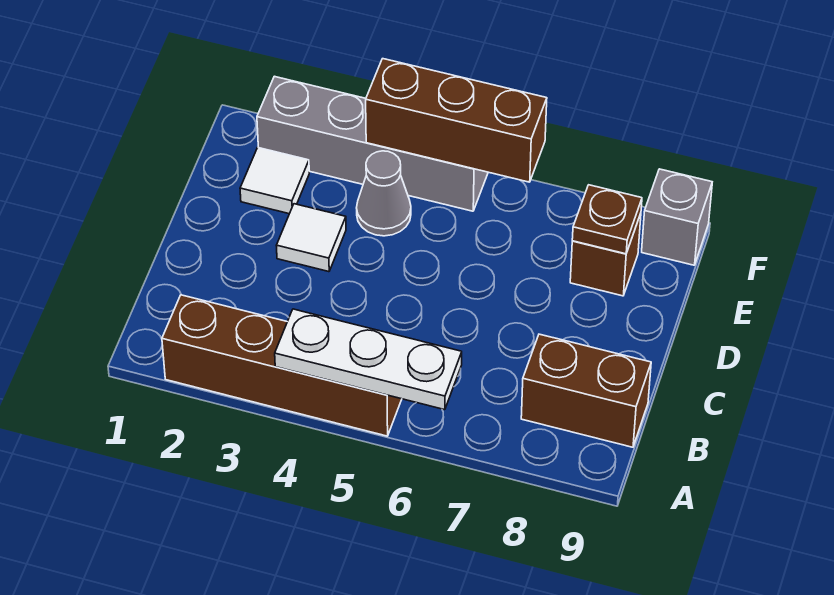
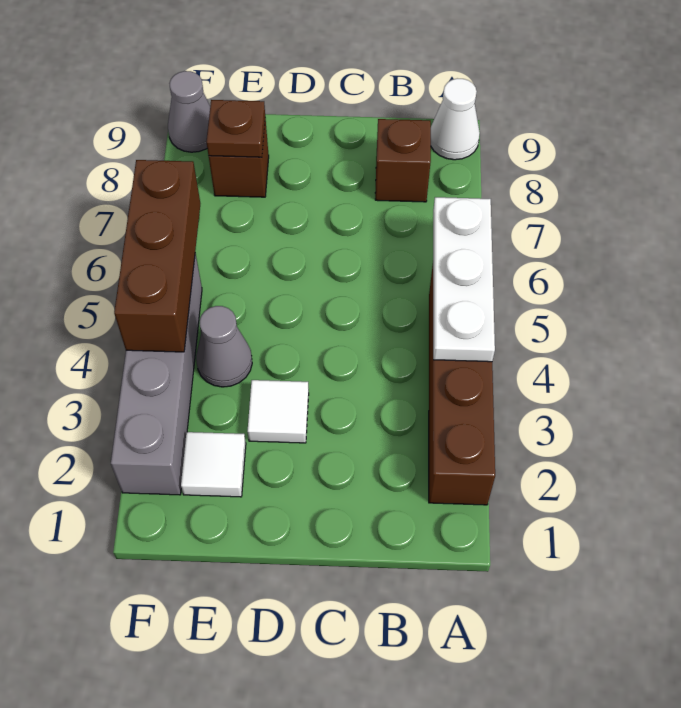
none -> white 1x1 cone [431,78,480,160]
brown 1x2 brick [521,334,651,447] -> brown 1x1 brick [375,119,431,202]
grey 1x1 brick [642,169,712,265] -> grey 1x1 cone [168,71,210,152]

